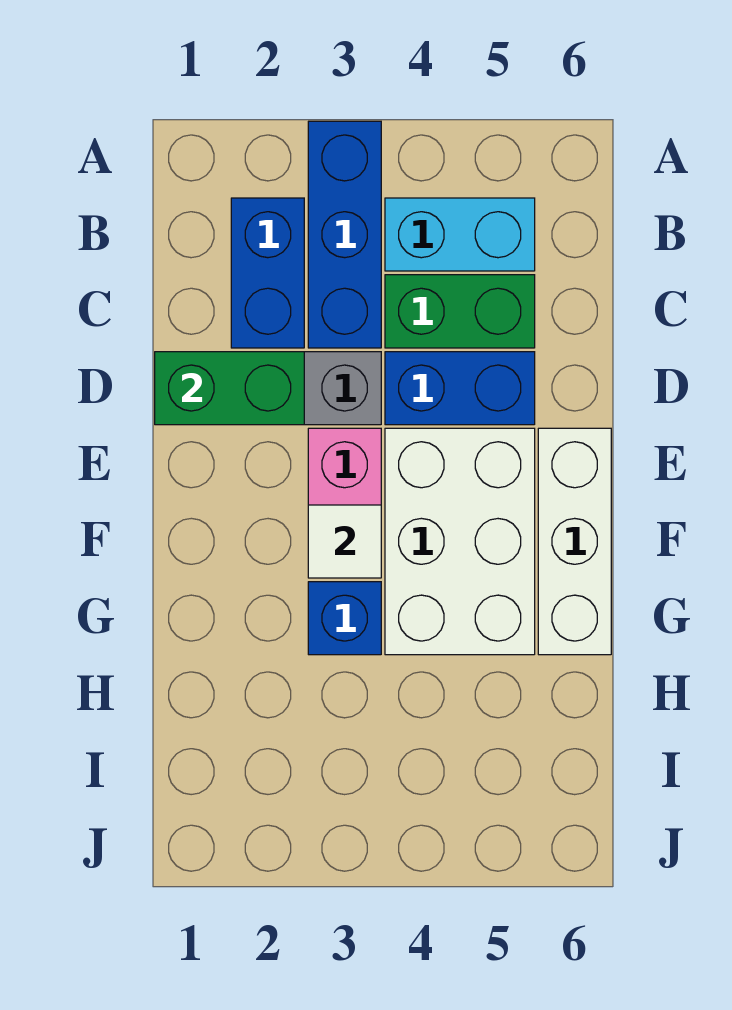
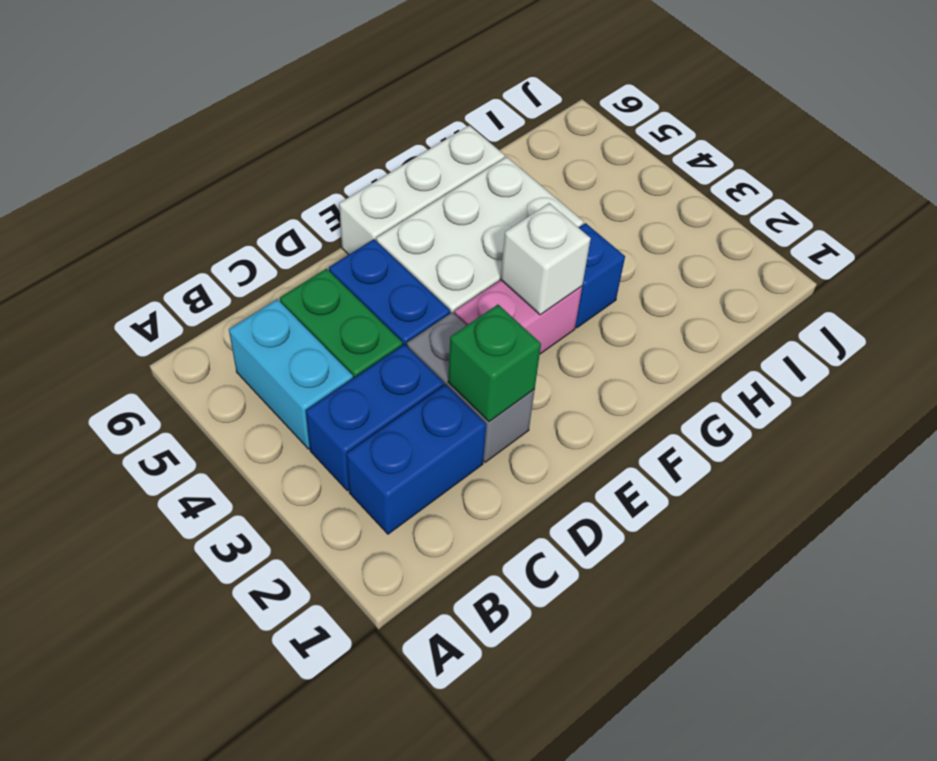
blue 1x3 brick [308,121,381,348] -> blue 1x2 brick [306,344,444,491]
green 1x2 brick [155,352,304,425] -> green 1x1 brick [448,305,541,422]
white 1x1 tile [308,505,381,578] -> white 1x1 brick [501,203,591,315]

